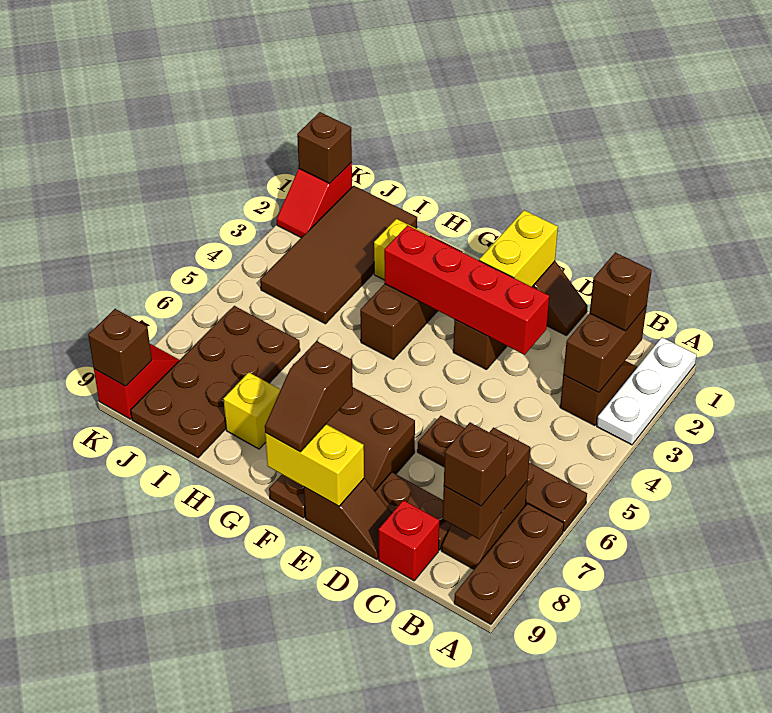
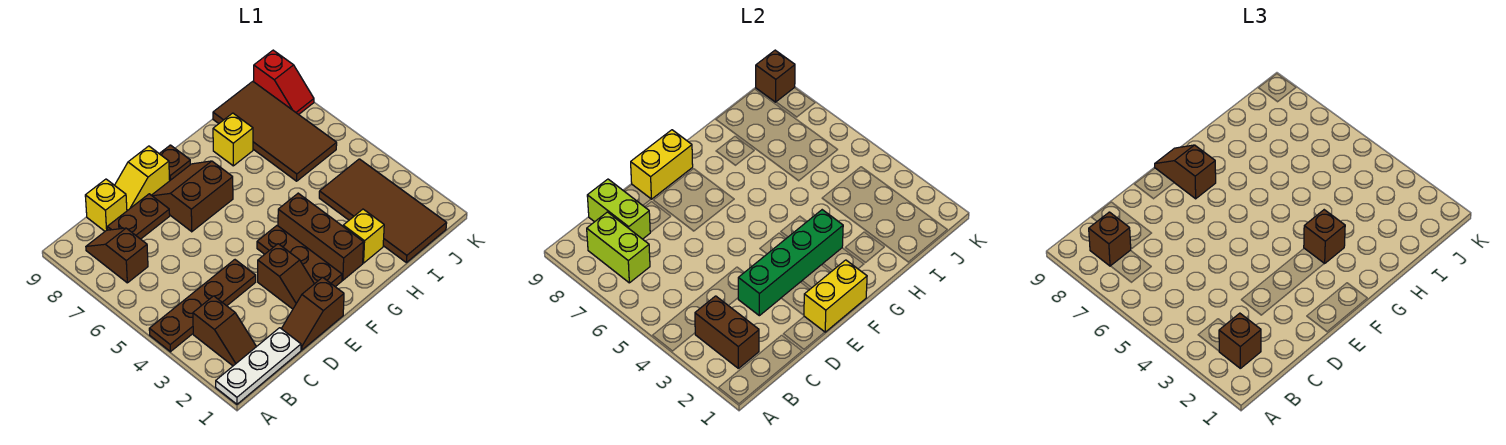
white 1x3 plate [597,337,697,445] -> white 1x3 plate turned to [216,328,301,404]
brown 1x4 plate [417,416,587,532] -> brown 1x4 plate moved to [149,260,256,352]
brown 1x3 plate [454,503,564,624] -> brown 1x3 plate moved to [257,226,342,287]
brown 1x2 brick [443,428,530,539] -> lime 1x2 brick [587,212,650,283]
none -> lime 1x2 brick [587,179,650,239]
red 1x1 brick [379,500,439,581] -> yellow 1x1 brick [85,179,127,231]
red 1x4 brick [384,225,549,355] -> green 1x4 brick [738,210,843,316]
brown 1x2 slope [304,478,392,559] -> yellow 1x2 slope [115,146,170,211]
yellow 1x2 brick [479,210,558,287] -> yellow 1x2 brick turned to [804,260,867,332]
brown 2x4 plate [131,306,300,458] -> brown 2x4 tile [213,81,337,181]
red 1x2 slope [277,162,352,238] -> none
brown 1x1 brick [297,112,352,183] -> brown 1x1 brick moved to [1304,210,1345,264]

